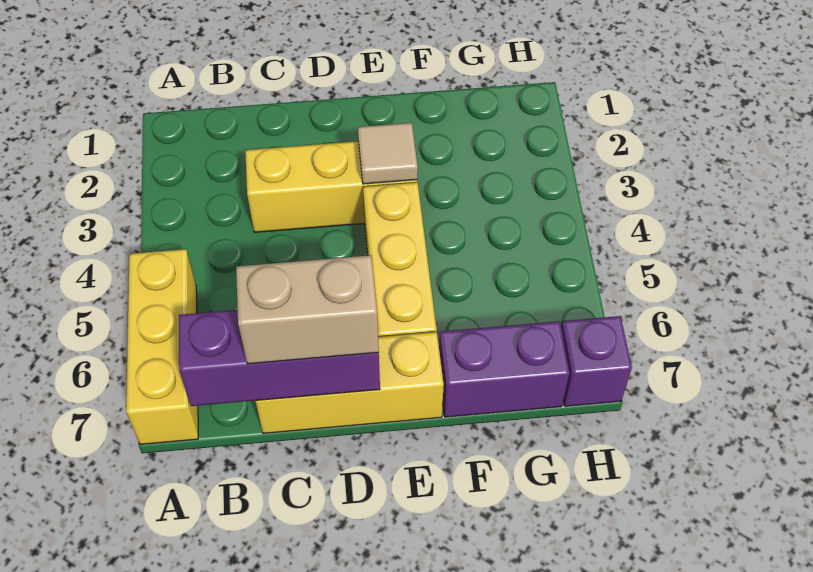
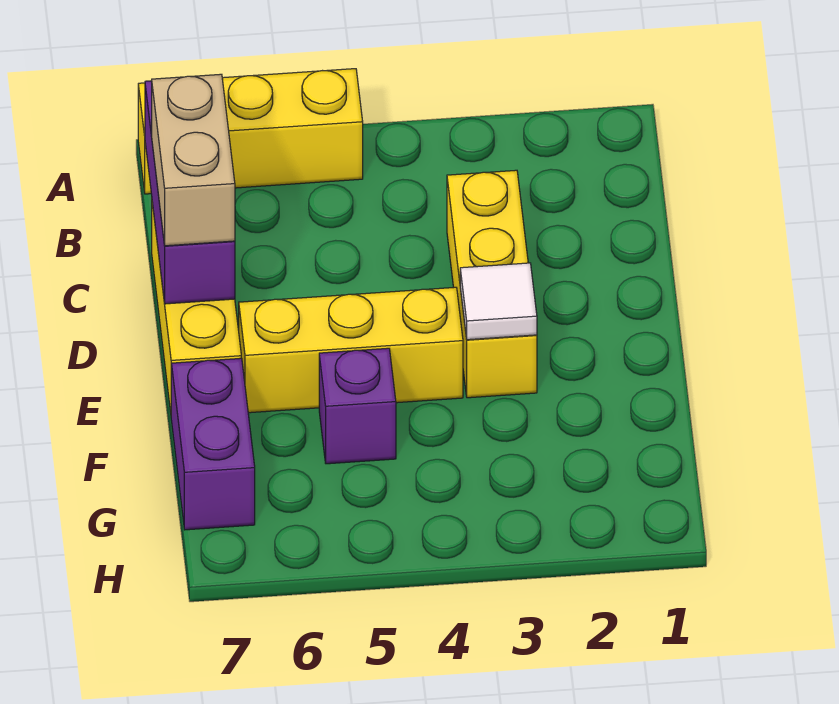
tan 1x1 tile [358,123,418,184] -> white 1x1 tile [460,263,537,340]
purple 1x1 brick [561,316,632,406] -> purple 1x1 brick moved to [319,348,396,464]

